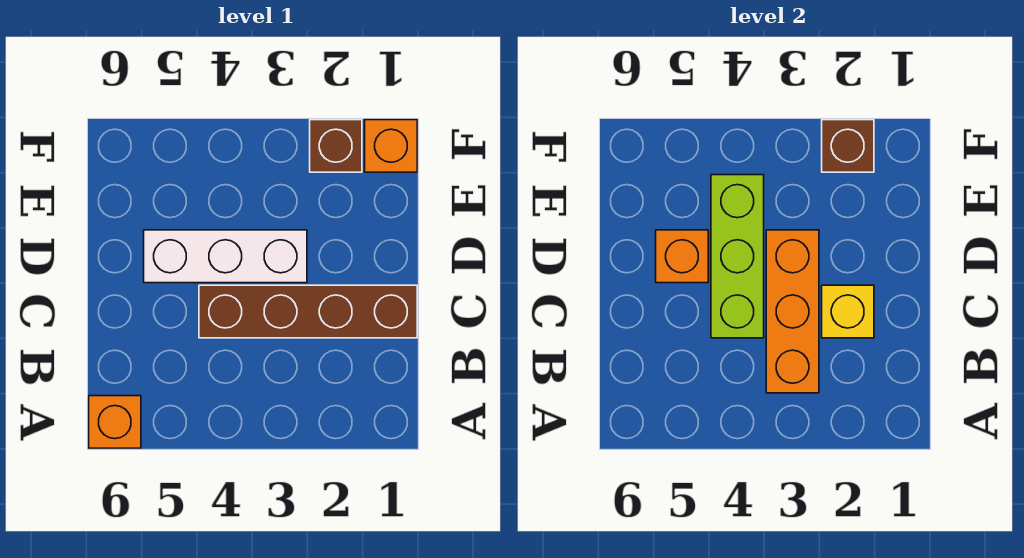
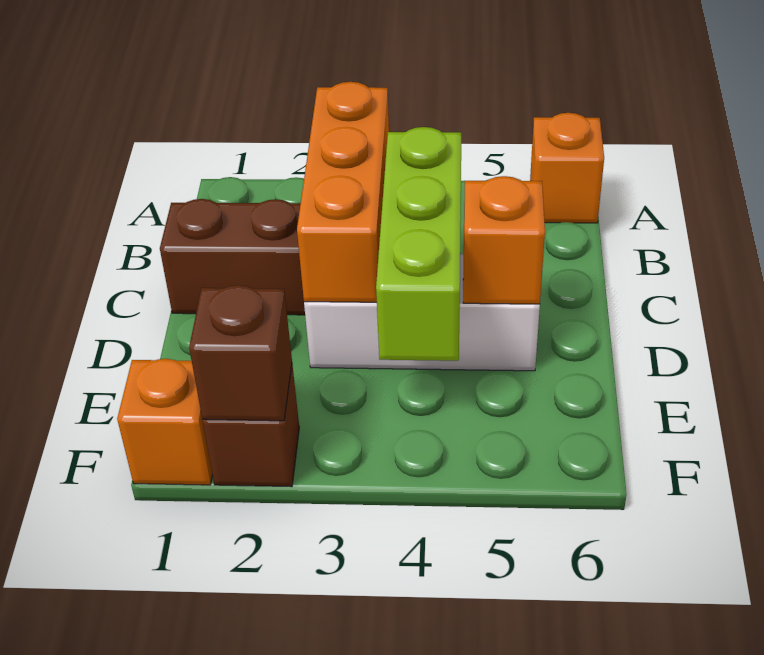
yellow 1x1 brick [822,285,874,338] -> none

